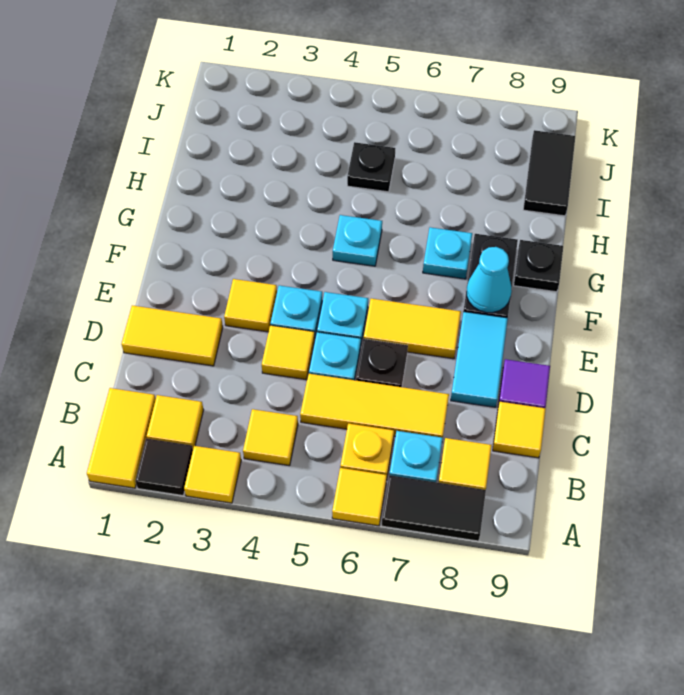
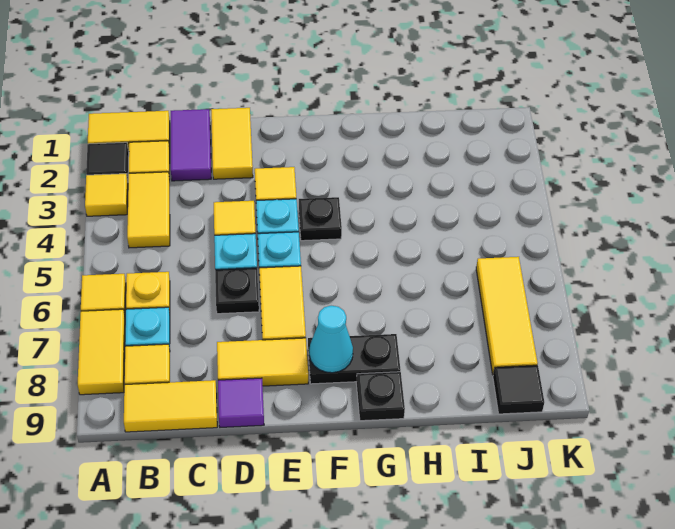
black 1x2 tile [382,475,486,541] -> yellow 1x2 tile [78,309,125,395]
yellow 1x1 tile [243,409,298,466] -> yellow 1x2 tile [127,172,170,248]
none -> purple 1x2 tile [171,109,211,181]
yellow 1x3 tile [300,374,449,438] -> yellow 1x3 tile moved to [476,257,538,374]
yellow 1x1 tile [493,402,546,458] -> yellow 1x2 tile [124,380,217,432]
cyan 1x2 tile [451,312,508,407] -> yellow 1x2 tile [217,338,308,386]
cyan 1x1 plate [333,215,382,266] -> none
cyan 1x1 plate [423,227,472,279] -> none
black 1x1 plate [347,142,395,192] -> black 1x1 plate moved to [299,197,342,241]
black 1x2 tile [523,130,575,216] -> black 1x1 tile [493,365,544,414]

